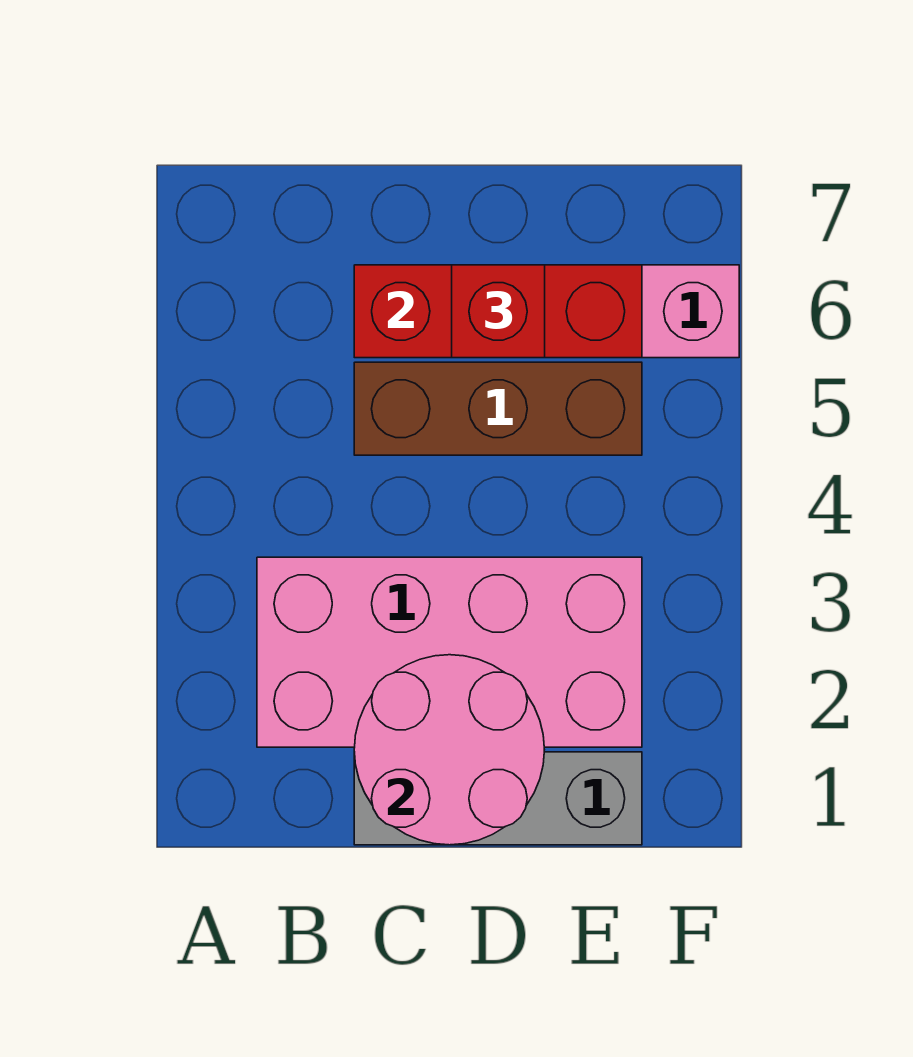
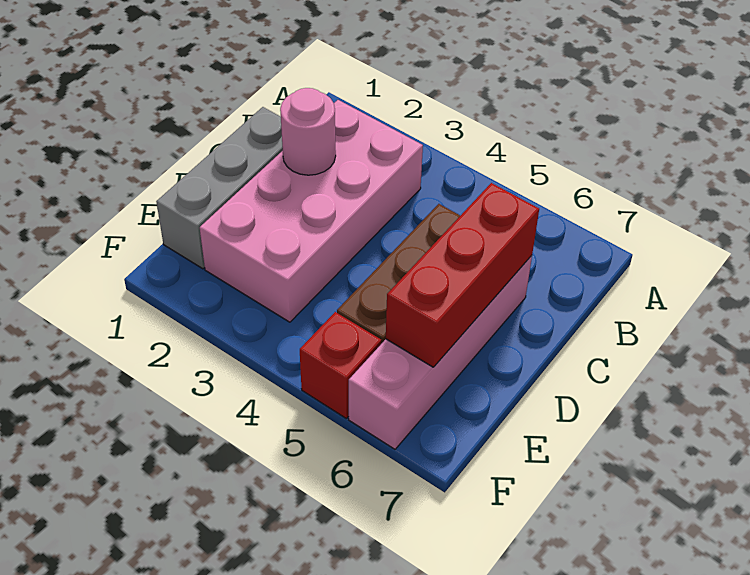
pink 2x2 round brick [354,655,544,845] -> pink 1x1 round brick [280,88,336,175]
red 1x1 brick [452,265,545,358] -> red 1x1 brick moved to [300,312,381,419]

